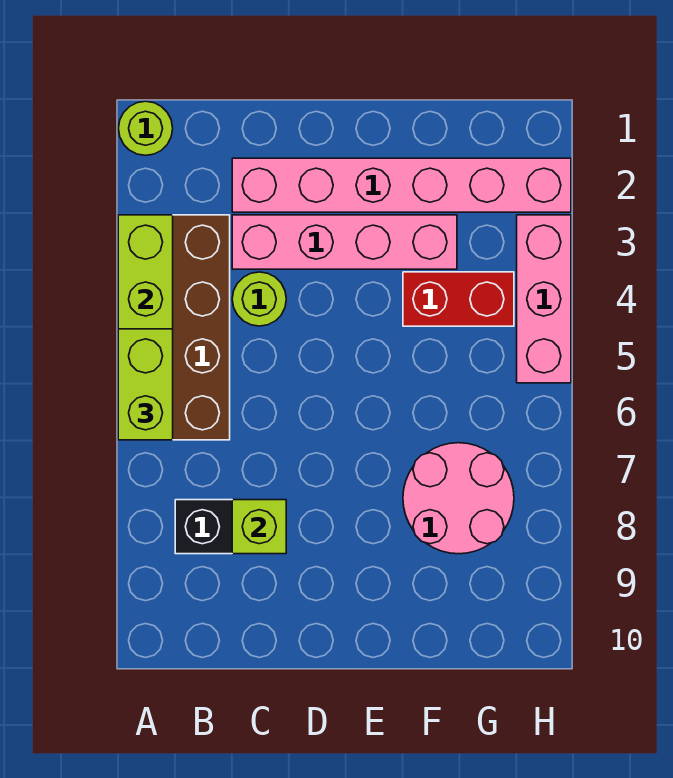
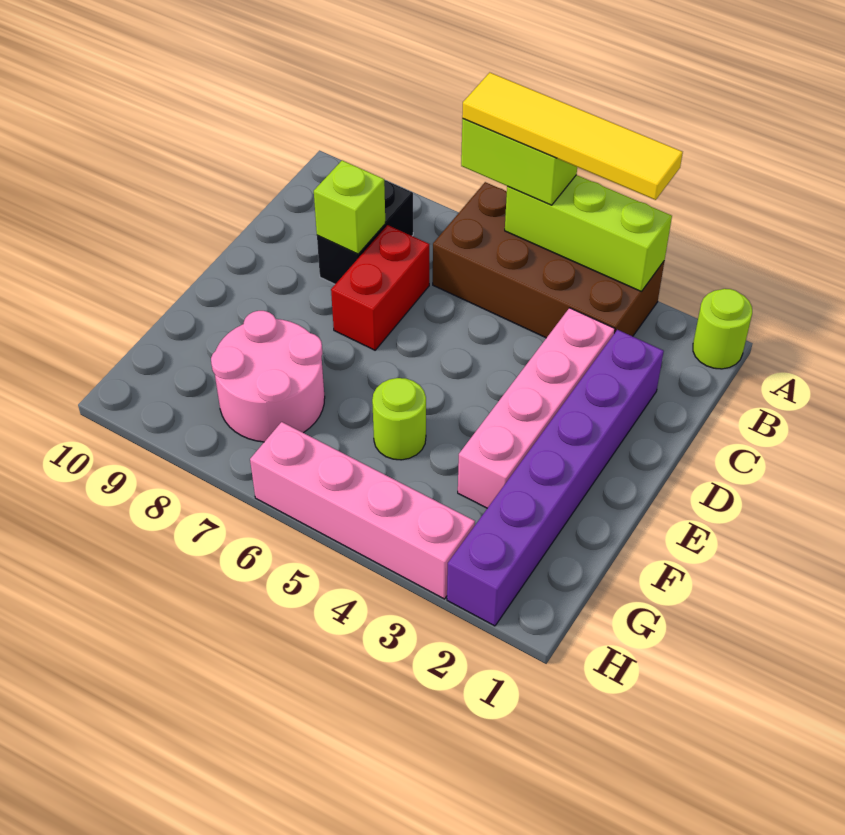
none -> yellow 1x4 tile [462,73,683,200]
pink 1x6 brick [232,158,571,212] -> purple 1x6 brick [447,330,664,626]
lime 1x1 round brick [232,272,286,326] -> lime 1x1 round brick moved to [372,378,426,460]
red 1x2 brick [403,272,514,326] -> red 1x2 brick moved to [331,225,429,350]
pink 1x3 brick [517,215,571,383] -> pink 1x4 brick [250,422,475,599]

